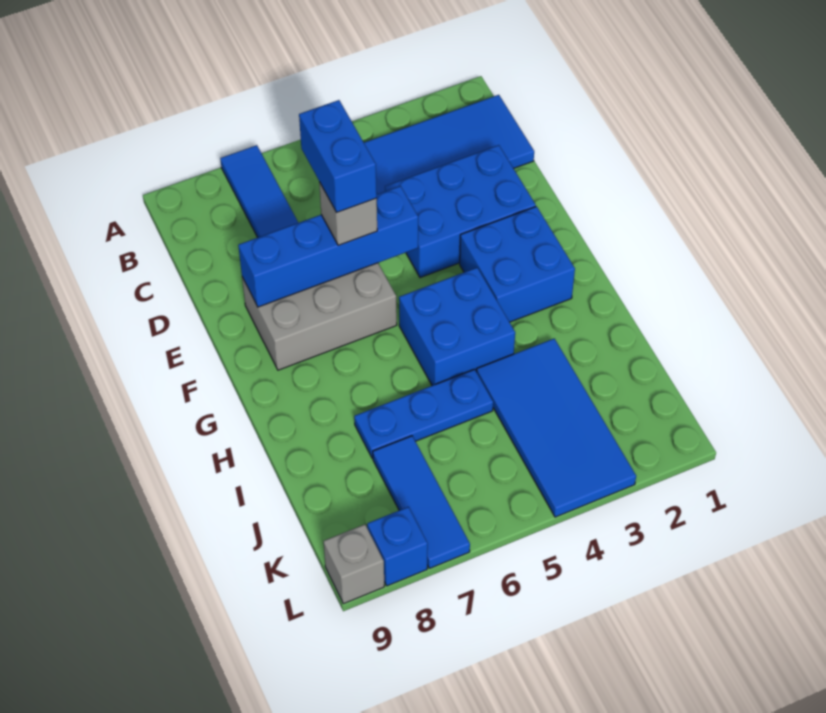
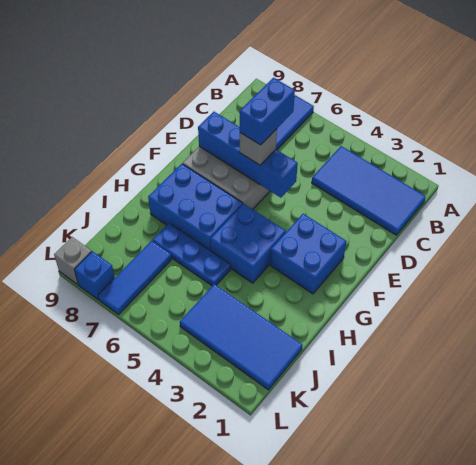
blue 2x3 brick [385,145,536,278] -> blue 2x3 brick moved to [148,164,243,251]
blue 2x4 tile [477,339,636,517] -> blue 2x4 tile turned to [180,284,302,390]

